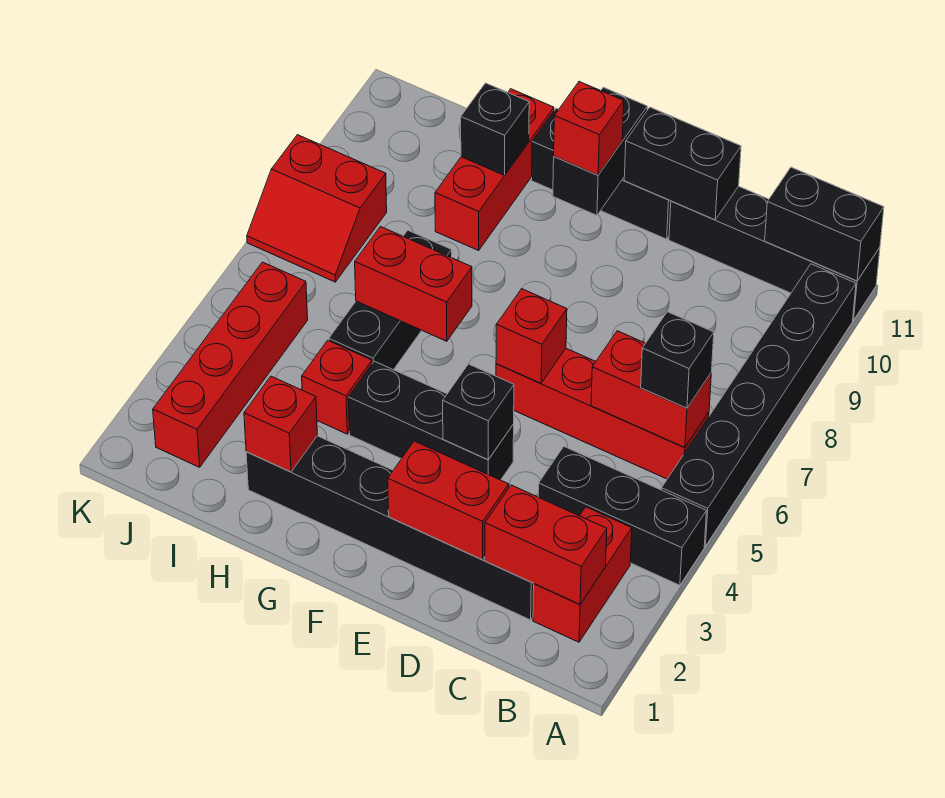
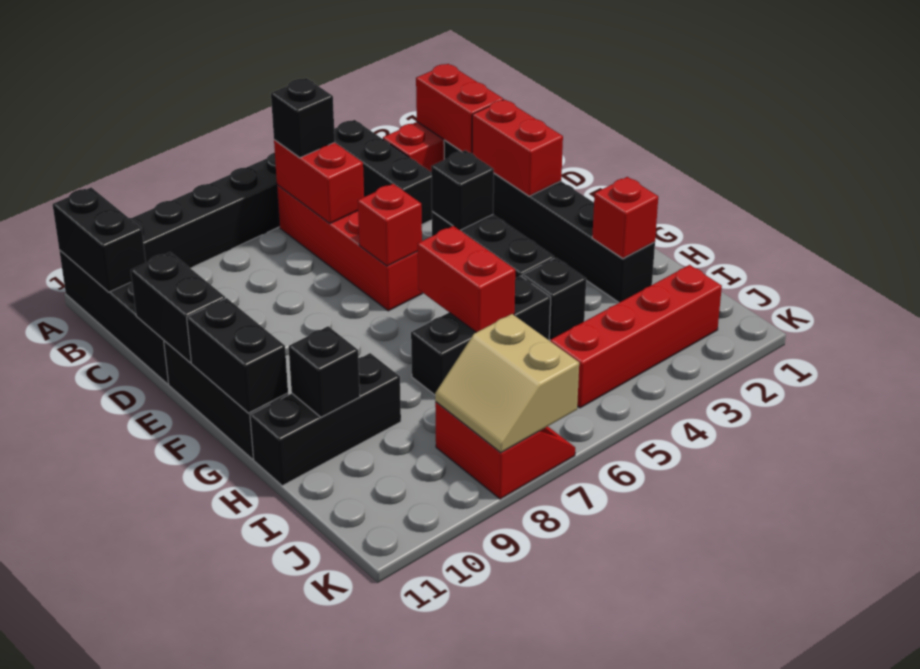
black 1x2 brick [553,87,647,215] -> black 1x2 brick turned to [187,298,288,413]
red 1x1 brick [554,82,624,175] -> none
red 1x1 brick [302,340,372,434] -> black 1x1 brick [522,258,586,340]
red 1x3 brick [435,89,554,250] -> black 1x3 brick [250,353,401,486]
none -> tan 2x2 slope [435,314,579,453]

